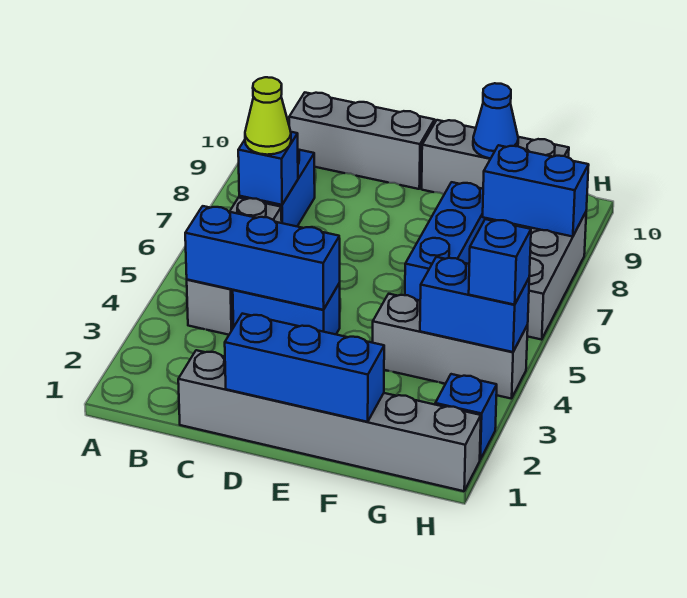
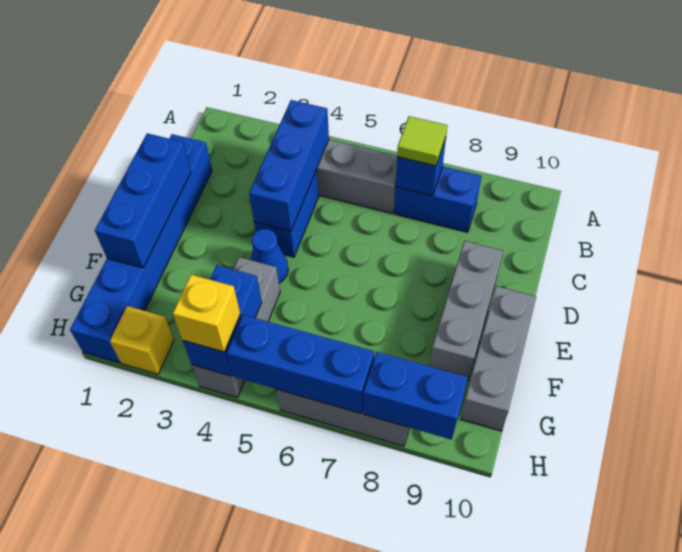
lime 1x1 cone [245,77,291,155] -> lime 1x1 tile [397,116,447,166]
grey 1x3 brick [289,93,434,189] -> grey 1x3 brick moved to [430,241,503,380]
grey 1x6 brick [178,350,481,491] -> blue 1x6 brick [70,134,212,363]
blue 1x3 brick [405,182,494,300] -> blue 1x3 brick moved to [227,315,375,413]
blue 1x1 cone [473,83,518,158] -> blue 1x1 cone moved to [251,229,288,283]
blue 1x2 brick [483,145,589,237] -> blue 1x2 brick turned to [363,352,468,440]
blue 1x1 brick [435,374,497,459] -> yellow 1x1 brick [110,306,174,374]
blue 1x1 brick [469,219,531,305] -> yellow 1x1 brick [173,275,240,352]

